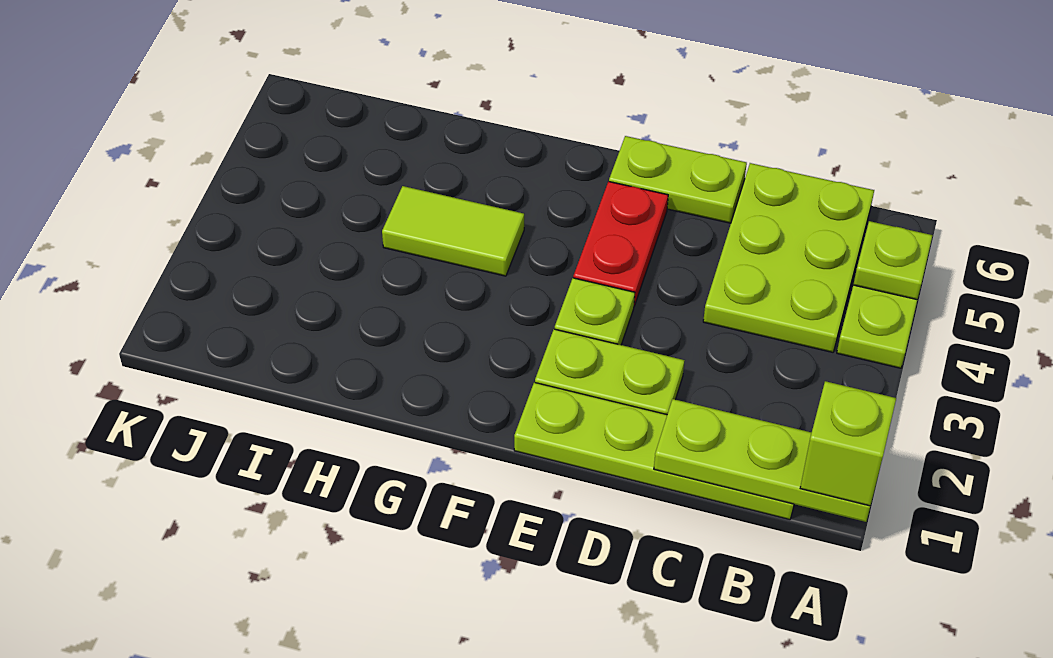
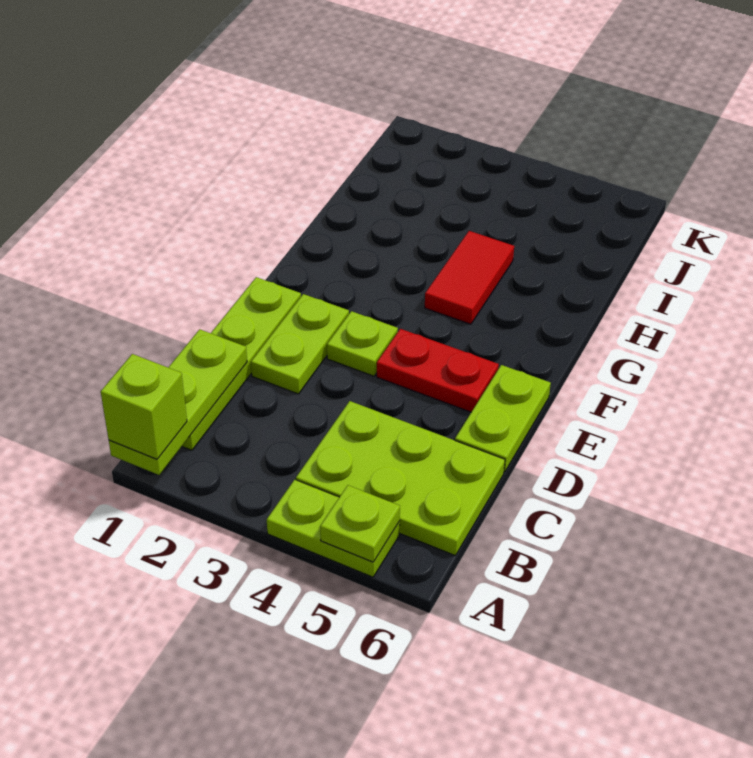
lime 1x2 tile [382,186,524,276] -> red 1x2 tile [425,231,514,324]

